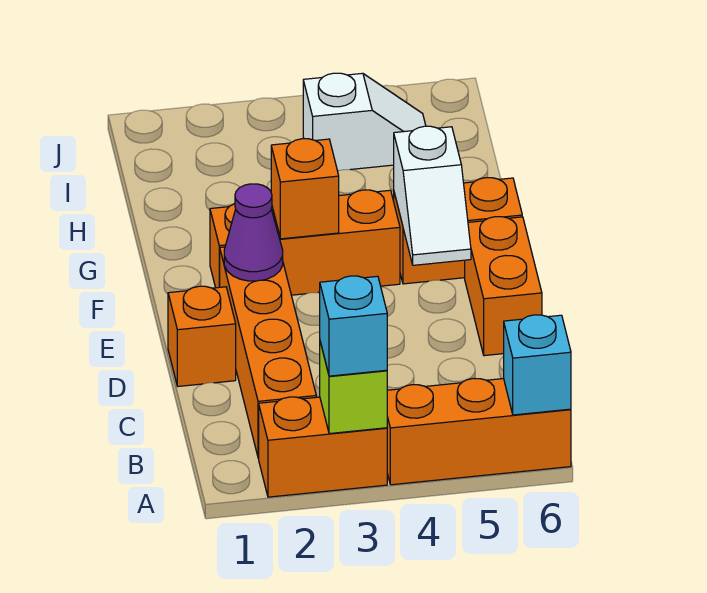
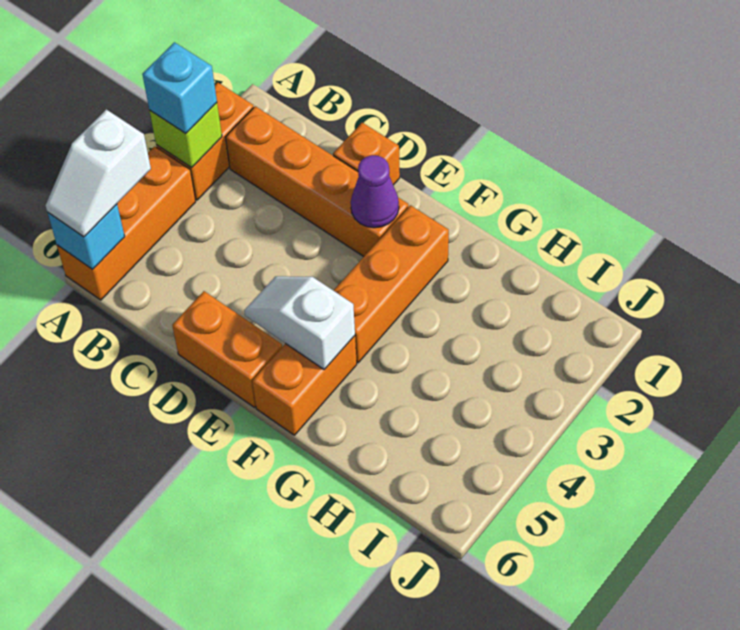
orange 1x1 brick [271,139,339,239] -> none
white 1x2 slope [303,73,426,171] -> white 1x2 slope moved to [46,109,151,237]

